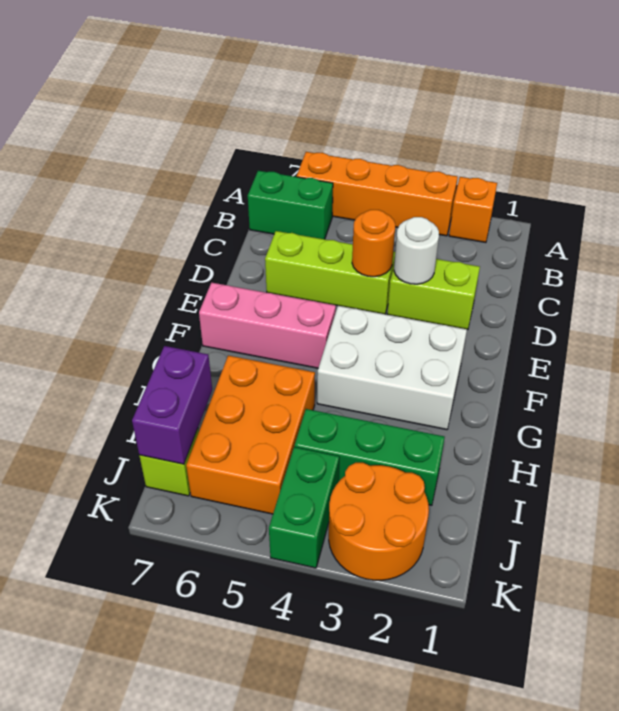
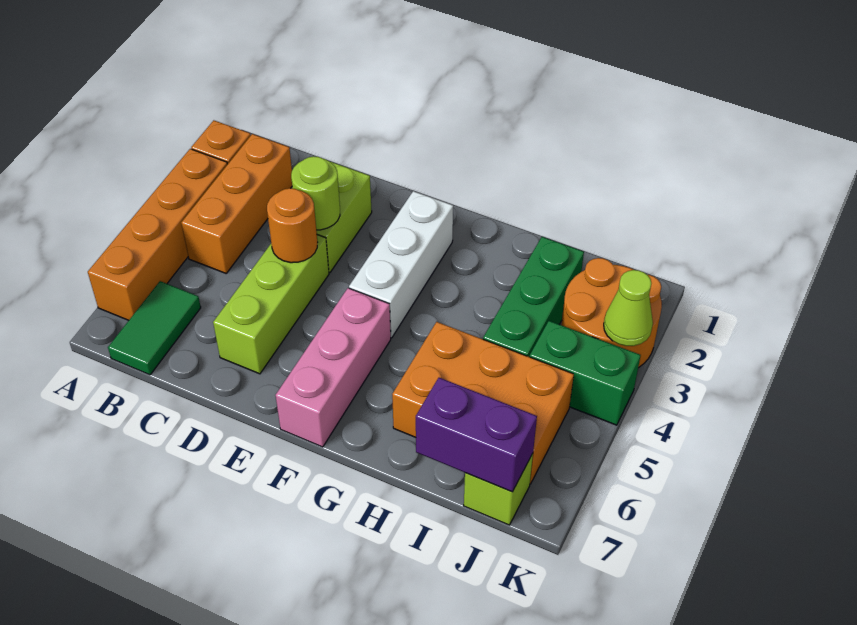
none -> orange 1x3 brick [181,134,292,273]
green 1x2 brick [248,171,333,239] -> green 1x2 tile [108,281,201,375]
white 1x1 round brick [394,217,439,284] -> lime 1x1 round brick [291,156,340,230]
white 2x3 brick [317,306,467,430] -> white 1x3 brick [349,191,453,338]
none -> lime 1x1 cone [604,270,653,346]

